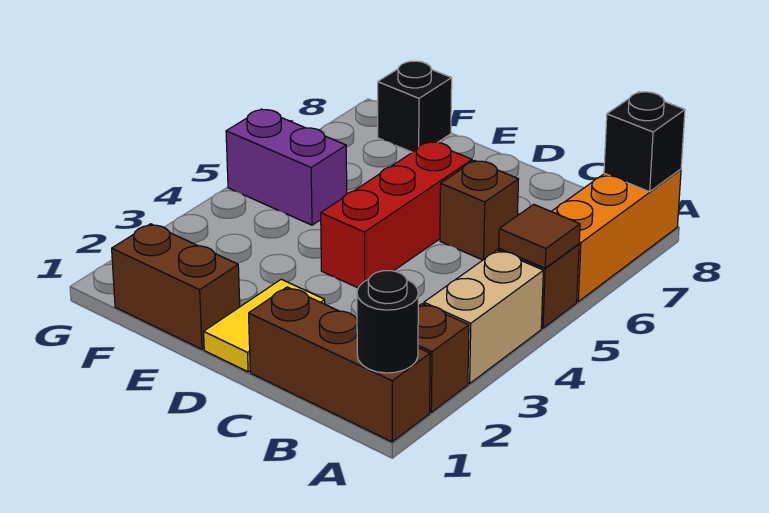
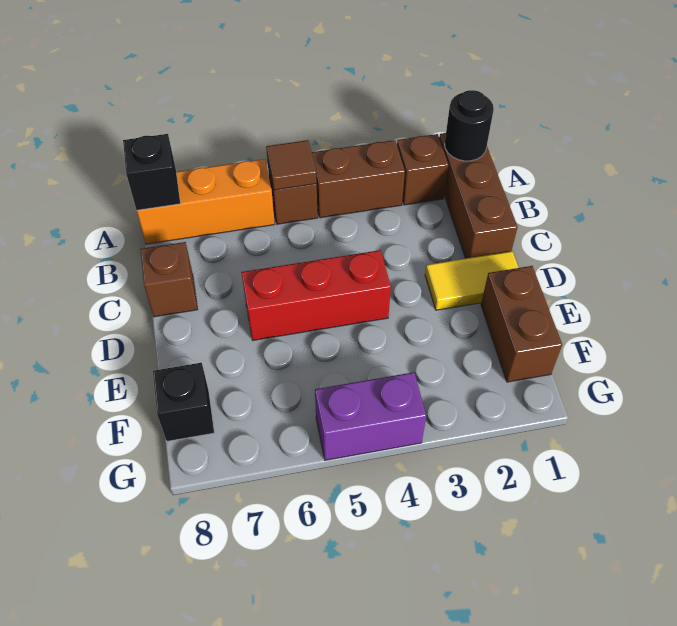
tan 1x2 brick [424,250,543,384] -> brown 1x2 brick [312,140,405,218]
brown 1x1 brick [440,161,519,260] -> brown 1x1 brick moved to [140,242,198,317]
purple 1x2 brick [226,109,347,225] -> purple 1x2 brick turned to [315,372,426,460]

